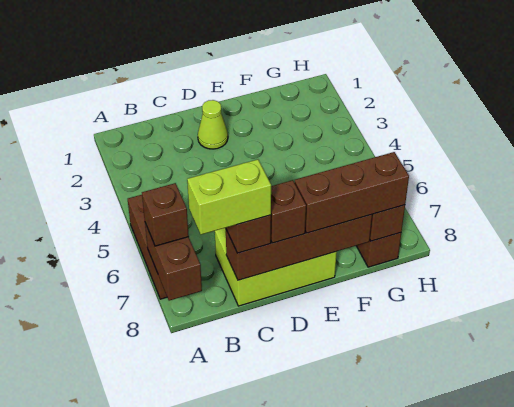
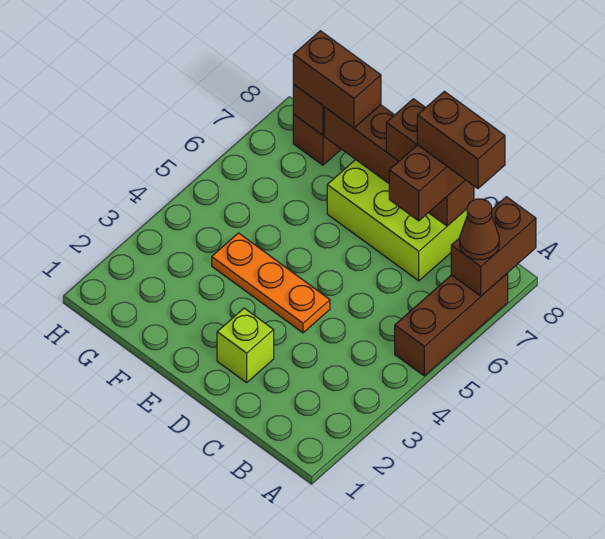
brown 1x1 brick [142,183,189,246] -> brown 1x1 cone [460,199,499,260]
lime 1x2 brick [187,159,271,235] -> brown 1x2 brick [417,91,505,189]
lime 1x1 cone [198,100,228,149] -> lime 1x1 brick [217,308,274,383]
none -> orange 1x3 plate [212,233,330,333]
brown 1x3 brick [295,152,409,233] -> brown 1x2 brick [293,31,381,128]

